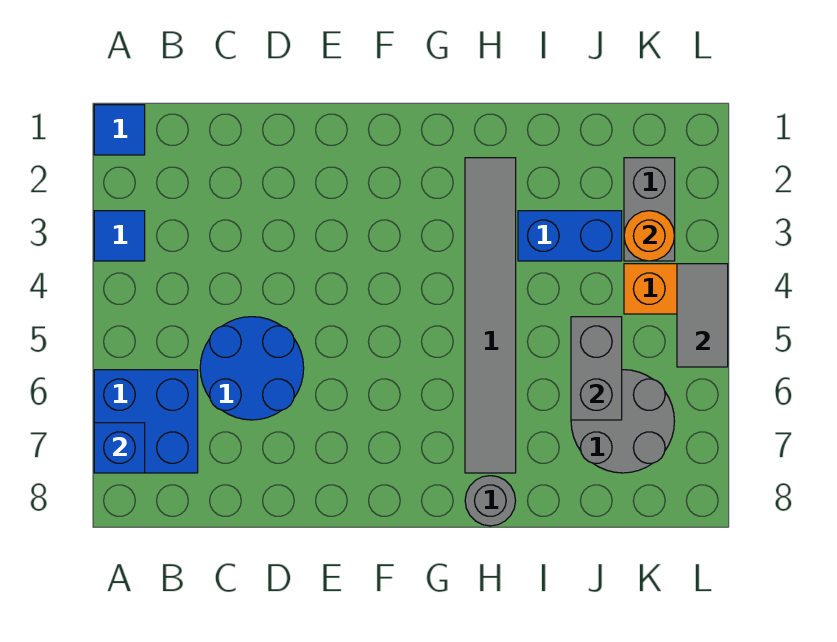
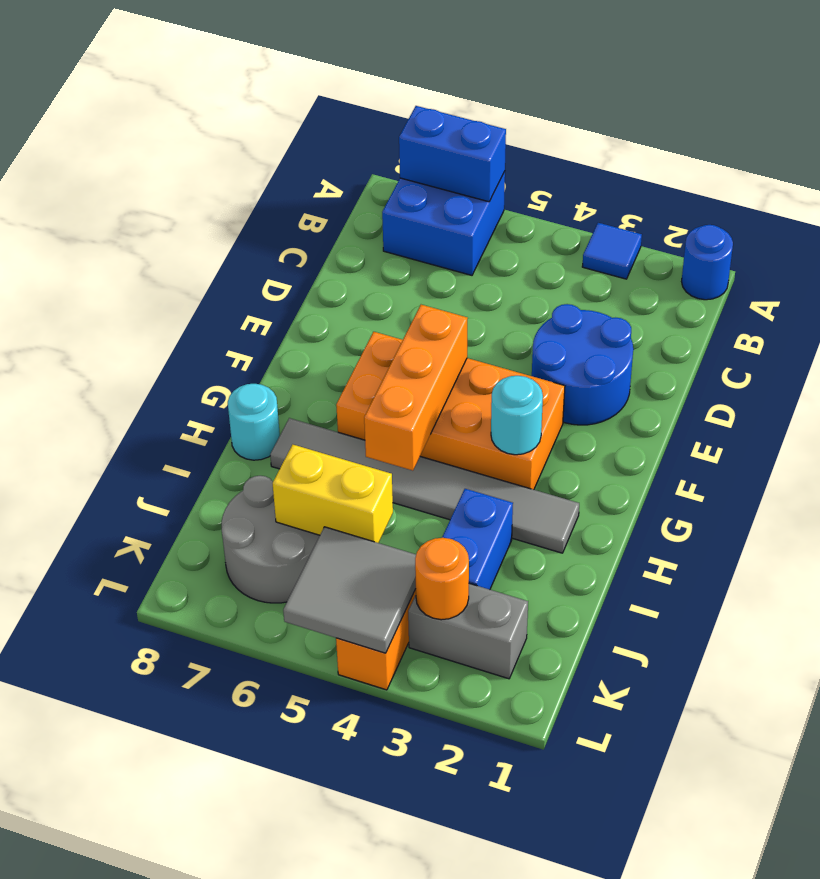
blue 1x1 tile [94,105,145,155] -> blue 1x1 round brick [682,225,733,300]
blue 1x1 brick [94,423,145,473] -> blue 1x2 brick [399,106,506,202]
blue 2x2 round brick [200,317,304,420] -> blue 2x2 round brick moved to [532,304,633,425]
none -> orange 2x4 brick [336,332,565,490]
none -> orange 1x3 brick [364,305,468,471]
none -> cyan 1x1 round brick [491,376,543,455]
grey 1x1 round brick [465,476,516,526] -> cyan 1x1 round brick [228,384,280,460]
grey 1x2 brick [571,317,622,420] -> yellow 1x2 brick [273,445,393,543]
grey 1x2 tile [677,264,728,367] -> grey 2x2 tile [283,527,416,653]

